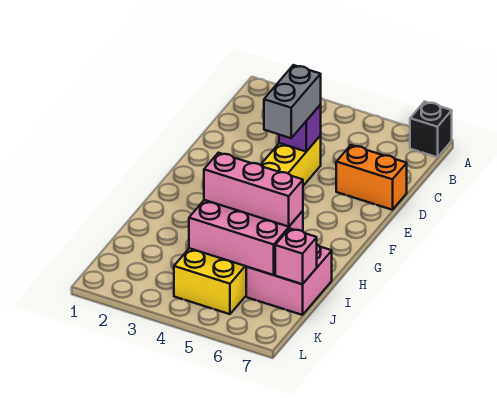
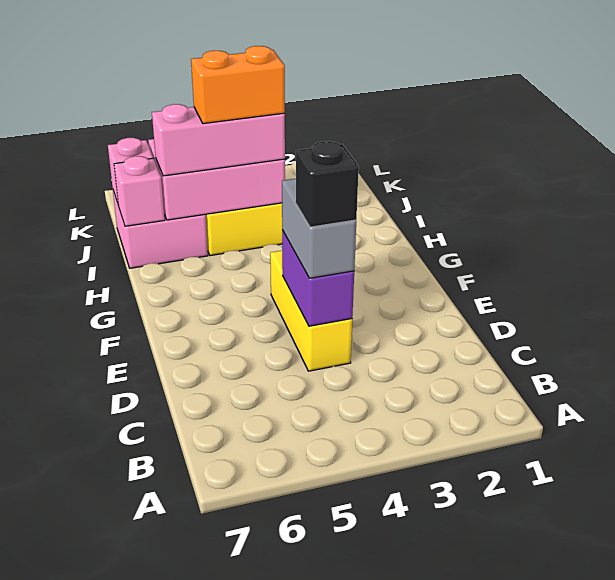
black 1x1 brick [410,102,452,157] -> black 1x1 brick moved to [296,141,359,227]
purple 1x1 brick [279,105,321,151] -> purple 1x2 brick [282,230,354,326]
orange 1x2 brick [336,145,407,210] -> orange 1x2 brick moved to [191,46,285,124]
none -> pink 1x1 brick [114,156,165,226]

